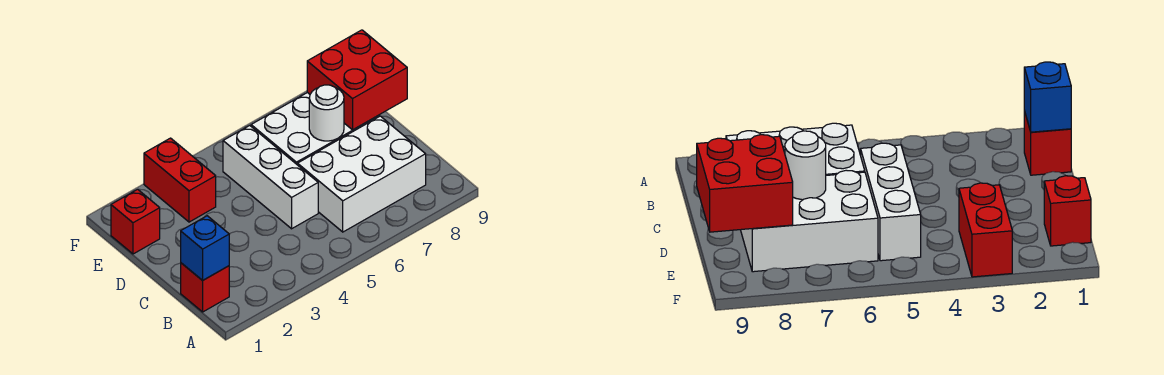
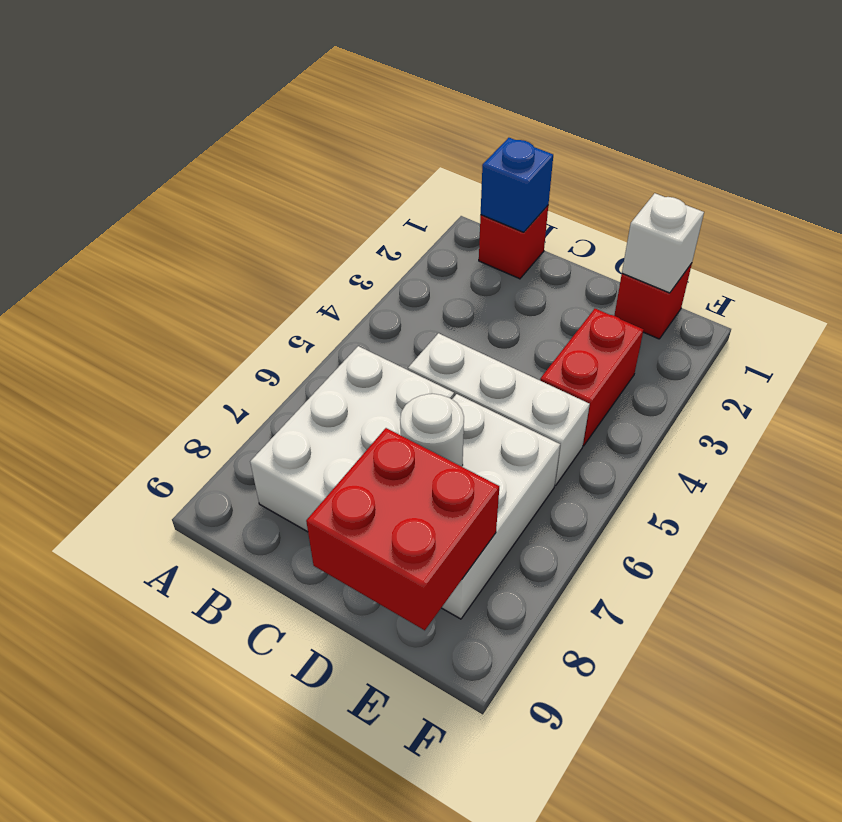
none -> white 1x1 brick [622,193,704,293]
red 1x2 brick [144,138,216,222] -> red 1x2 brick turned to [540,309,644,446]

